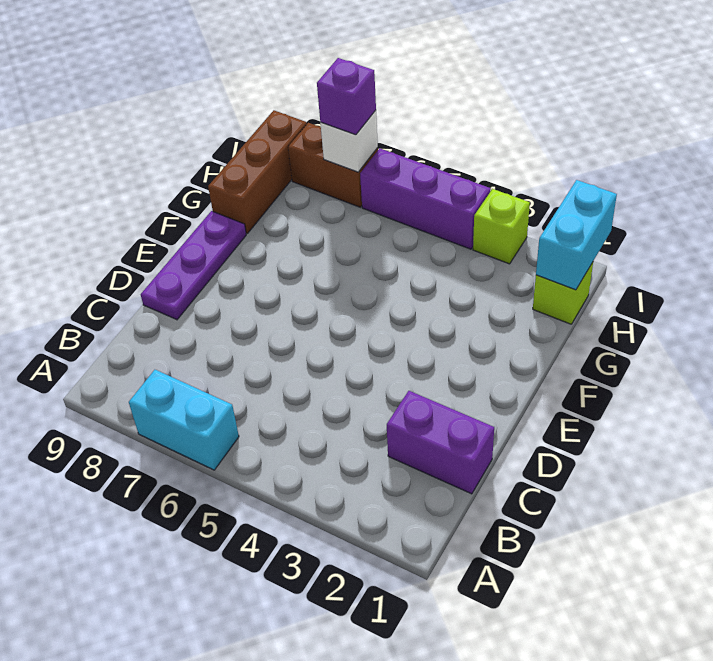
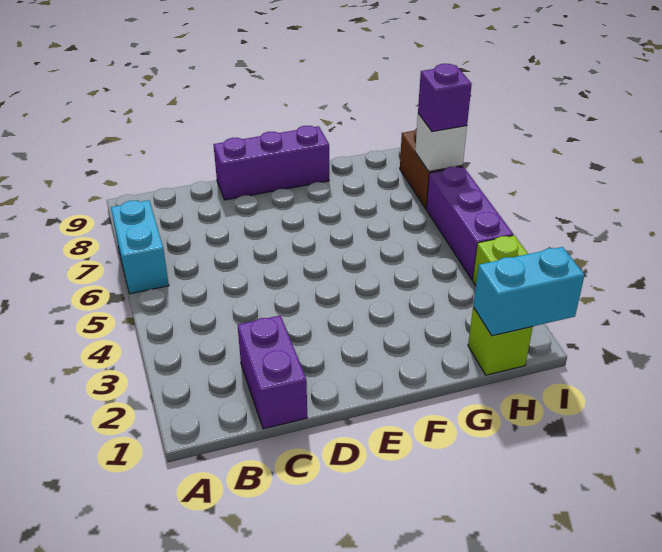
purple 1x3 plate [141,211,246,320] -> purple 1x3 brick [213,126,329,200]
brown 1x3 brick [208,110,307,233] -> none

